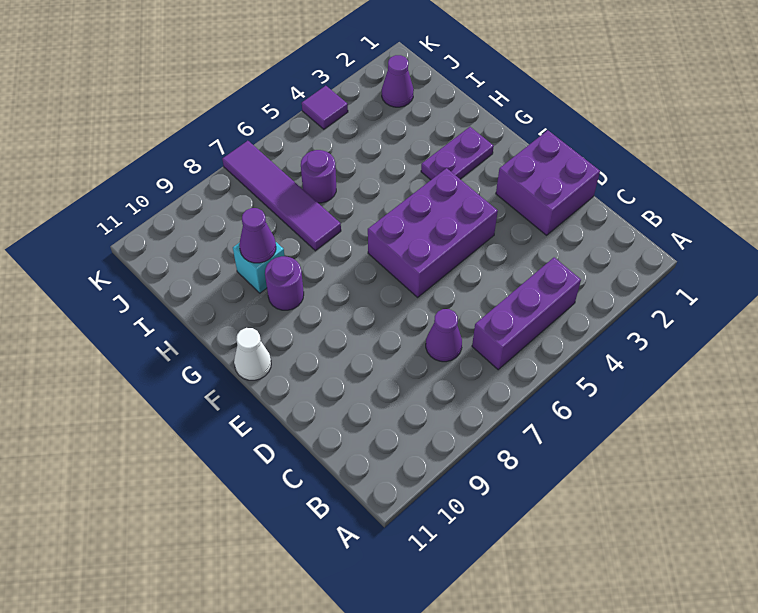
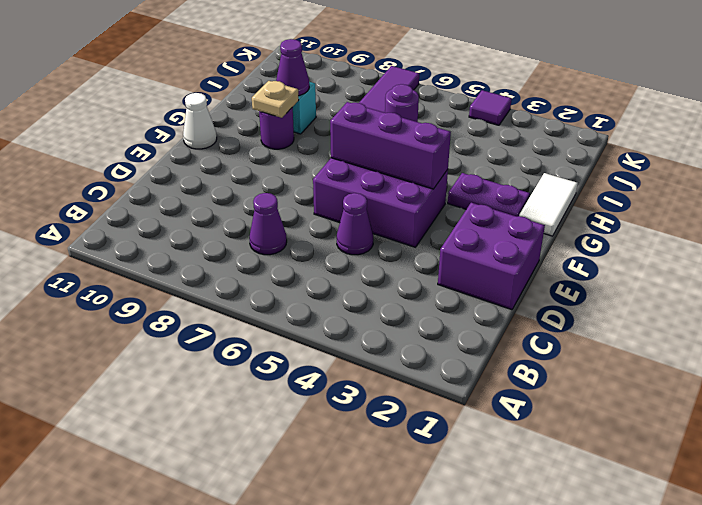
purple 1x3 brick [472,257,581,370] -> purple 1x3 brick moved to [330,102,451,189]
none -> white 1x2 tile [519,173,578,236]
none -> tan 1x1 plate [252,81,299,118]
purple 1x1 cone [382,55,414,107] -> purple 1x1 cone moved to [337,193,373,255]

